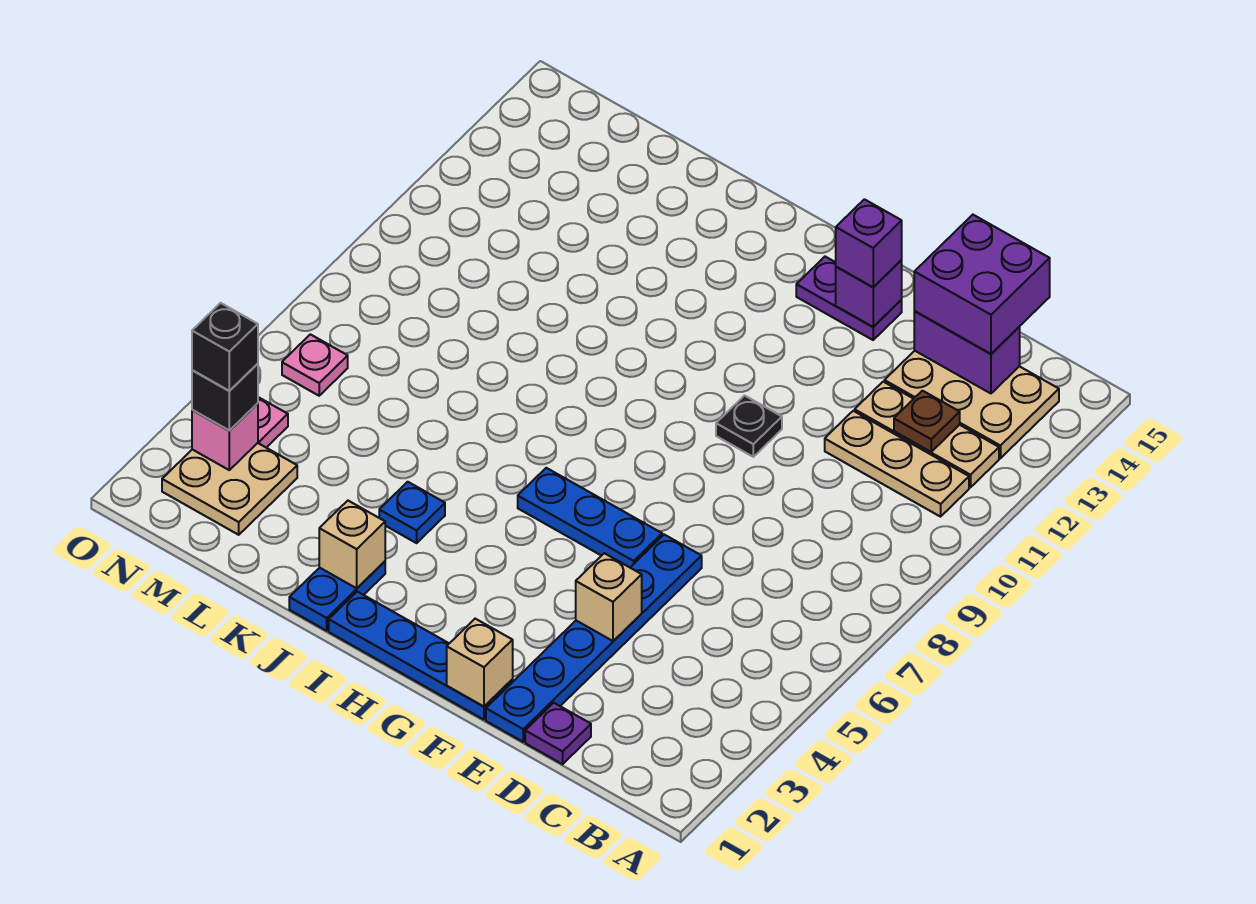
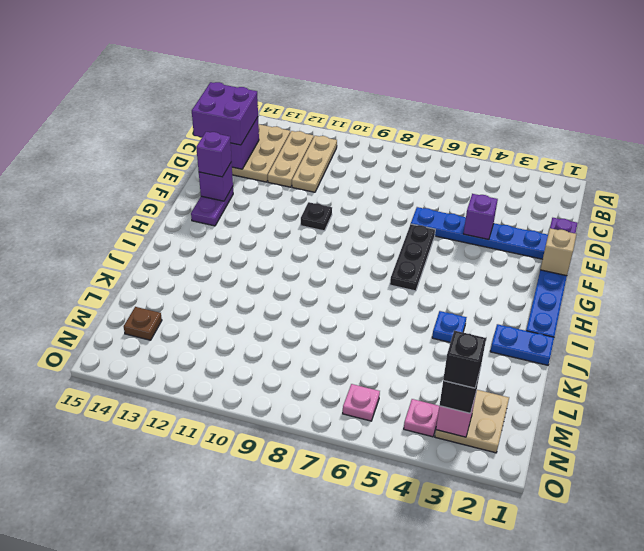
brown 1x1 plate [894,391,960,452] -> brown 1x1 plate moved to [124,307,162,340]
tan 1x1 brick [576,553,642,641] -> purple 1x1 brick [464,194,498,240]
blue 1x3 plate [518,468,662,567] -> black 1x3 plate [390,224,435,291]
tan 1x1 brick [319,501,385,588] -> none

